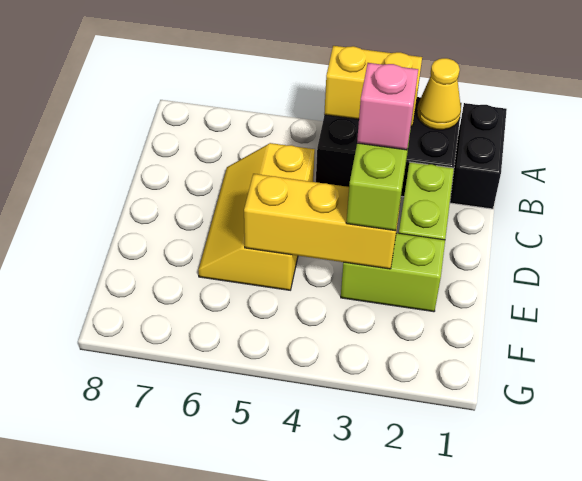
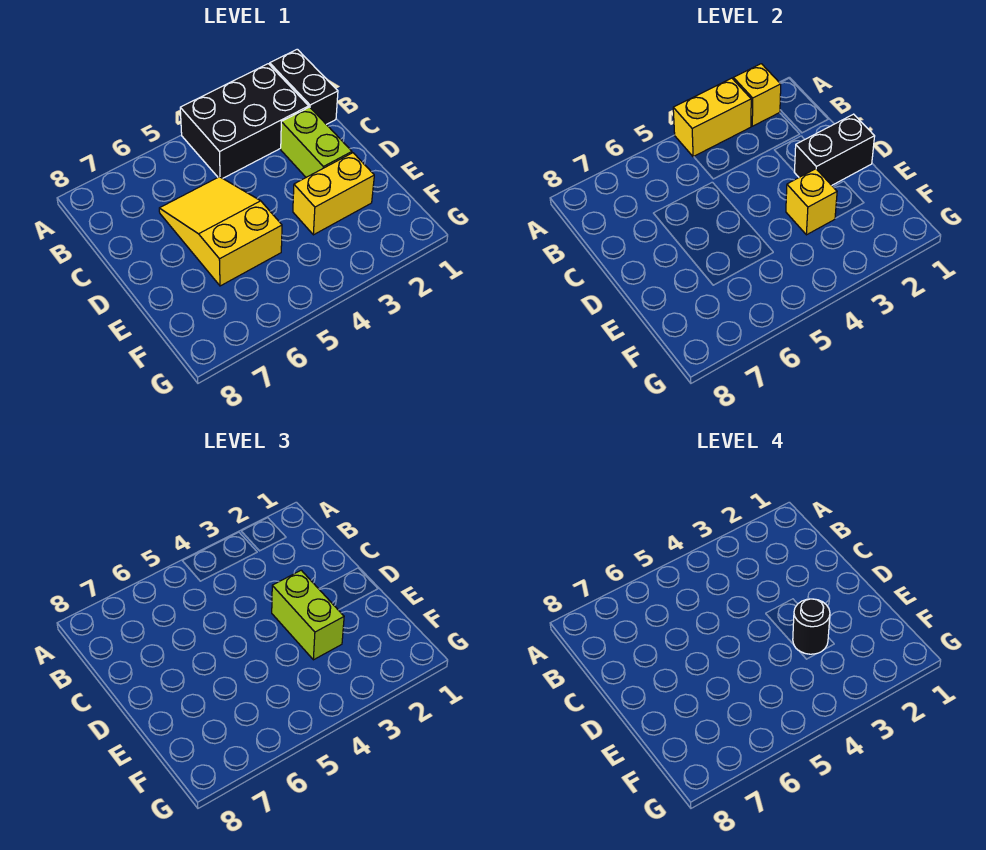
yellow 1x1 cone [417,58,461,130] -> yellow 1x1 brick [733,64,781,126]
yellow 2x3 slope [198,143,315,290] -> yellow 2x3 slope turned to [159,177,282,286]
none -> black 1x2 brick [794,114,875,185]
pink 1x1 brick [357,63,418,150] -> none
lime 1x2 brick [341,233,445,312] -> yellow 1x2 brick [293,153,374,235]
yellow 1x3 brick [244,174,400,269] -> yellow 1x1 brick [786,169,837,235]
none -> black 1x1 round brick [793,599,830,654]

